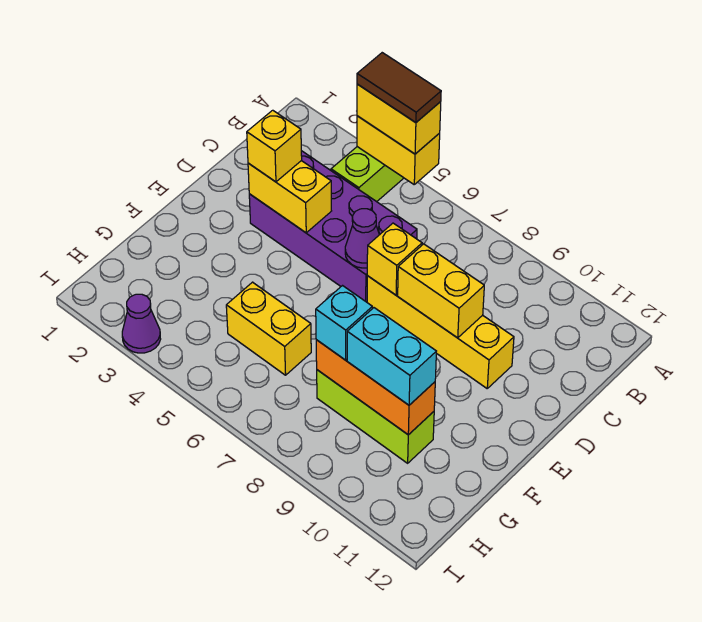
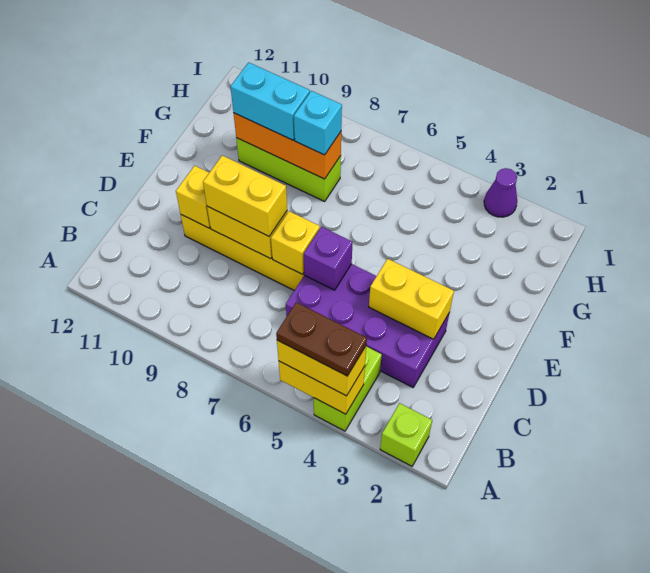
none -> lime 1x1 brick [380,403,432,466]
brown 1x2 tile [357,53,441,123] -> brown 1x2 plate [276,302,367,376]
yellow 1x1 brick [247,110,302,182] -> yellow 1x1 brick moved to [176,166,210,228]
purple 1x1 cone [345,209,379,268] -> purple 1x1 brick [304,227,353,290]
yellow 1x2 brick [226,282,311,375] -> yellow 1x2 brick moved to [203,155,287,236]

